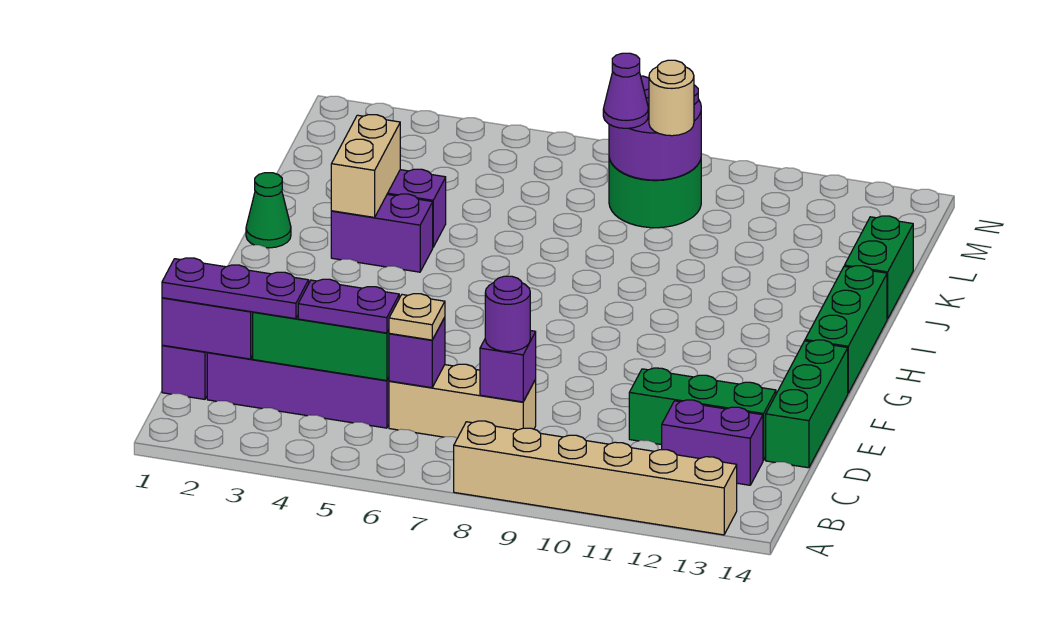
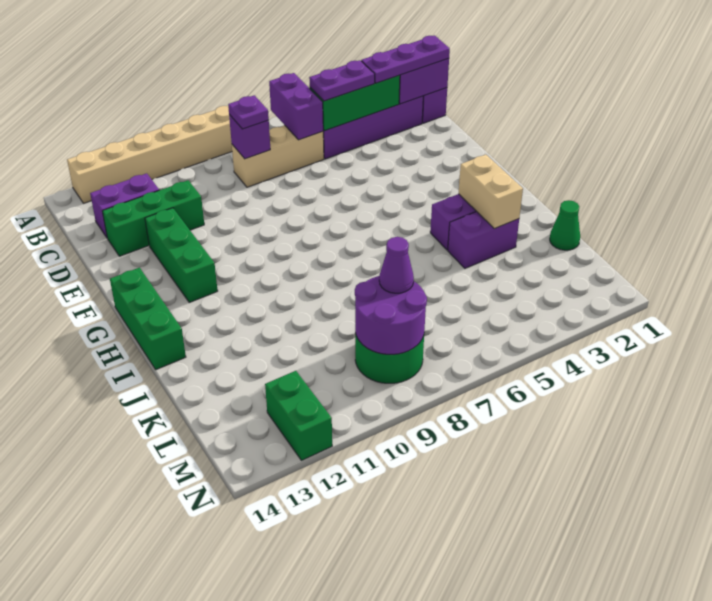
purple 1x1 brick [389,317,445,388] -> purple 1x2 brick [269,73,323,140]
tan 1x1 plate [389,294,445,340] -> none
purple 1x1 round brick [485,276,530,352] -> purple 1x1 plate [228,95,269,129]
green 1x3 brick [766,340,848,468] -> green 1x3 brick moved to [145,208,218,302]
green 1x1 cone [246,173,291,248] -> green 1x1 cone moved to [550,200,580,250]
green 1x2 brick [845,216,913,319] -> green 1x2 brick moved to [265,371,332,460]
tan 1x1 round brick [649,60,694,136] -> none

